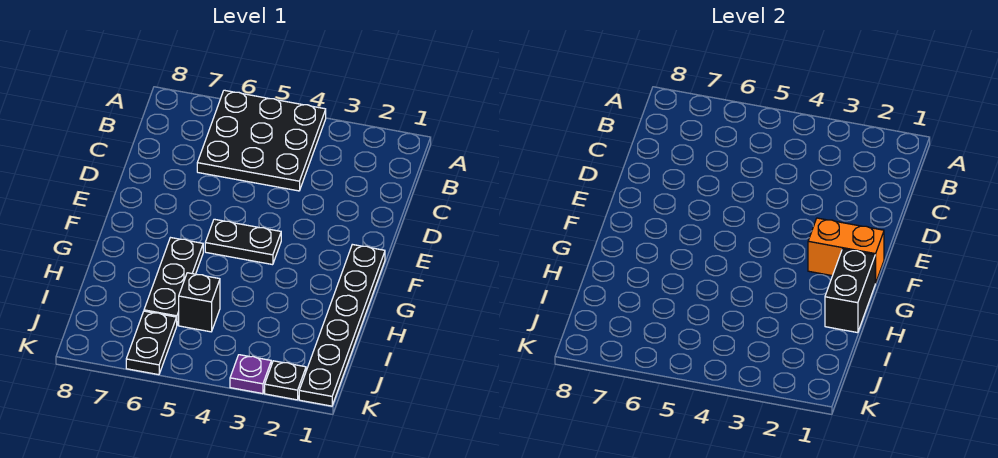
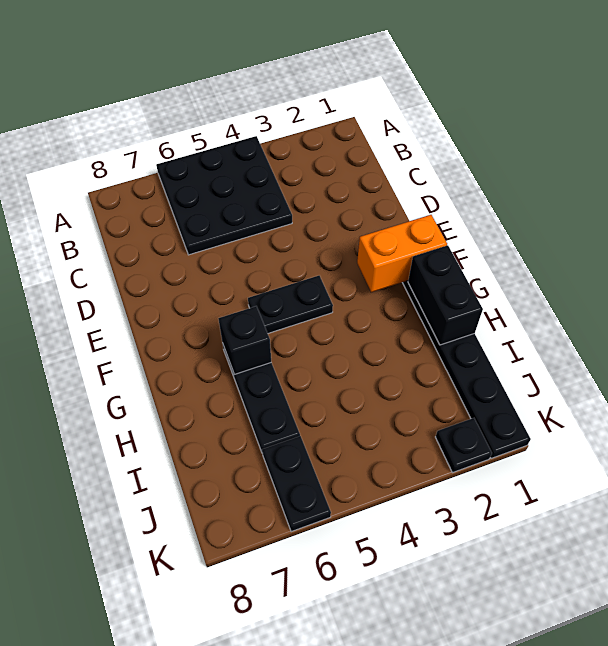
black 1x1 brick [179,273,220,332] -> black 1x1 brick moved to [218,306,271,375]
purple 1x1 plate [230,355,271,394] -> none

